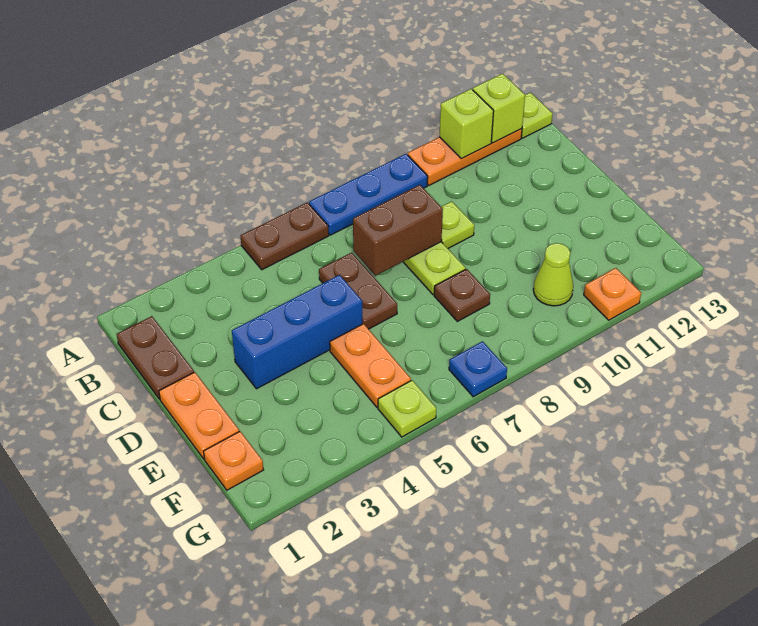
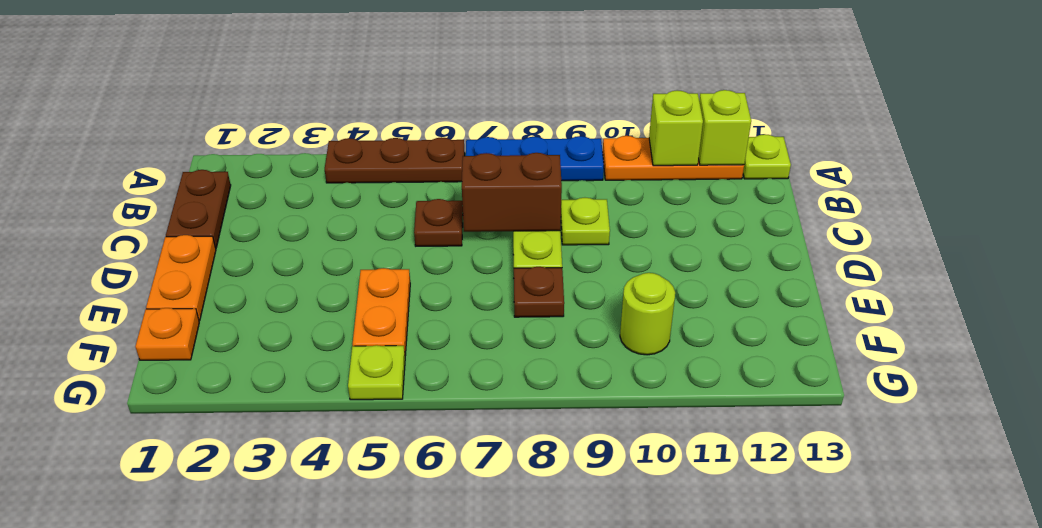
brown 1x2 plate [241,202,329,270] -> brown 1x3 plate [325,137,465,183]
brown 1x2 plate [319,252,397,329] -> brown 1x1 plate [414,199,463,246]
blue 1x3 brick [232,275,362,389] -> none
lime 1x1 cone [533,243,573,306] -> lime 1x1 round brick [620,273,675,355]
blue 1x1 plate [449,341,507,397] -> none
orange 1x1 plate [584,268,641,320] -> none

